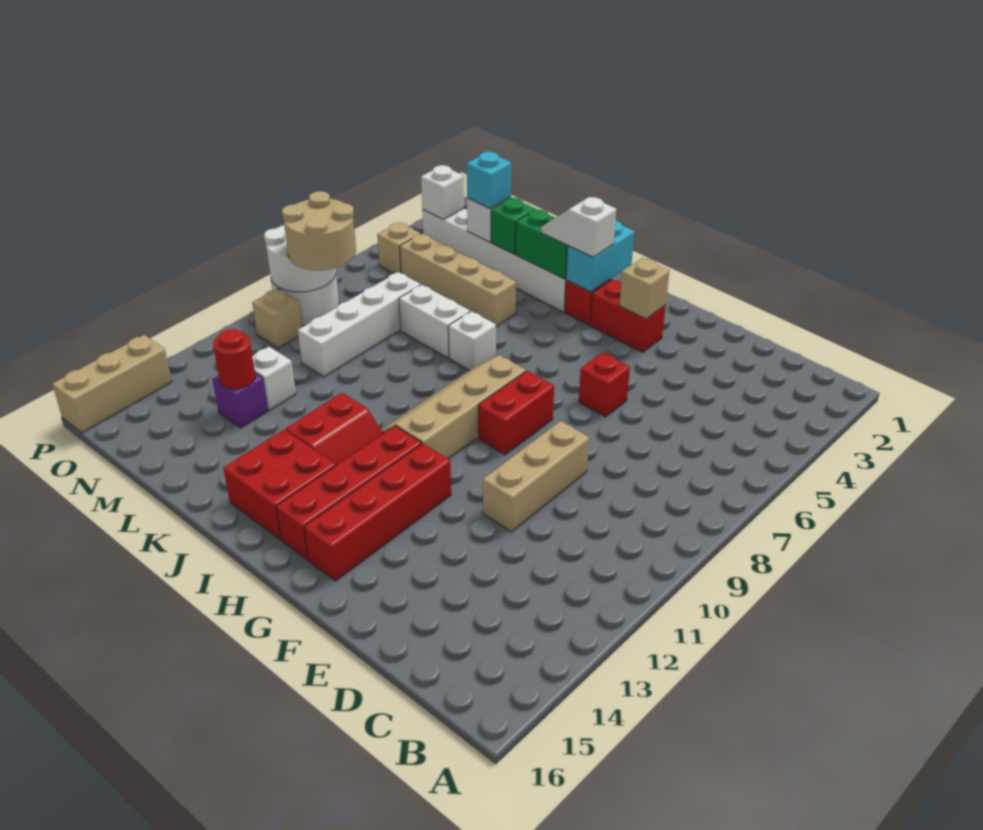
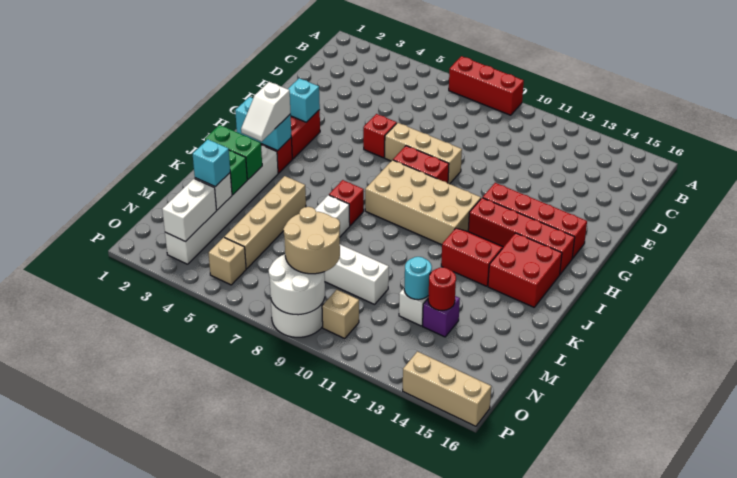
none -> red 1x3 brick [449,56,524,115]
tan 1x3 brick [483,421,589,532] -> tan 1x3 brick moved to [385,123,462,184]
tan 1x1 brick [619,258,670,319] -> cyan 1x1 brick [288,78,320,122]
tan 2x4 slope [382,355,526,459] -> tan 2x4 brick [365,160,481,245]
green 1x2 brick [515,209,568,279] -> green 1x2 brick turned to [205,125,262,180]
white 1x1 brick [448,311,496,370] -> red 1x1 brick [329,180,364,226]
none -> cyan 1x1 round brick [404,257,432,300]
white 1x1 brick [421,165,464,219] -> white 1x2 brick [162,178,217,242]

